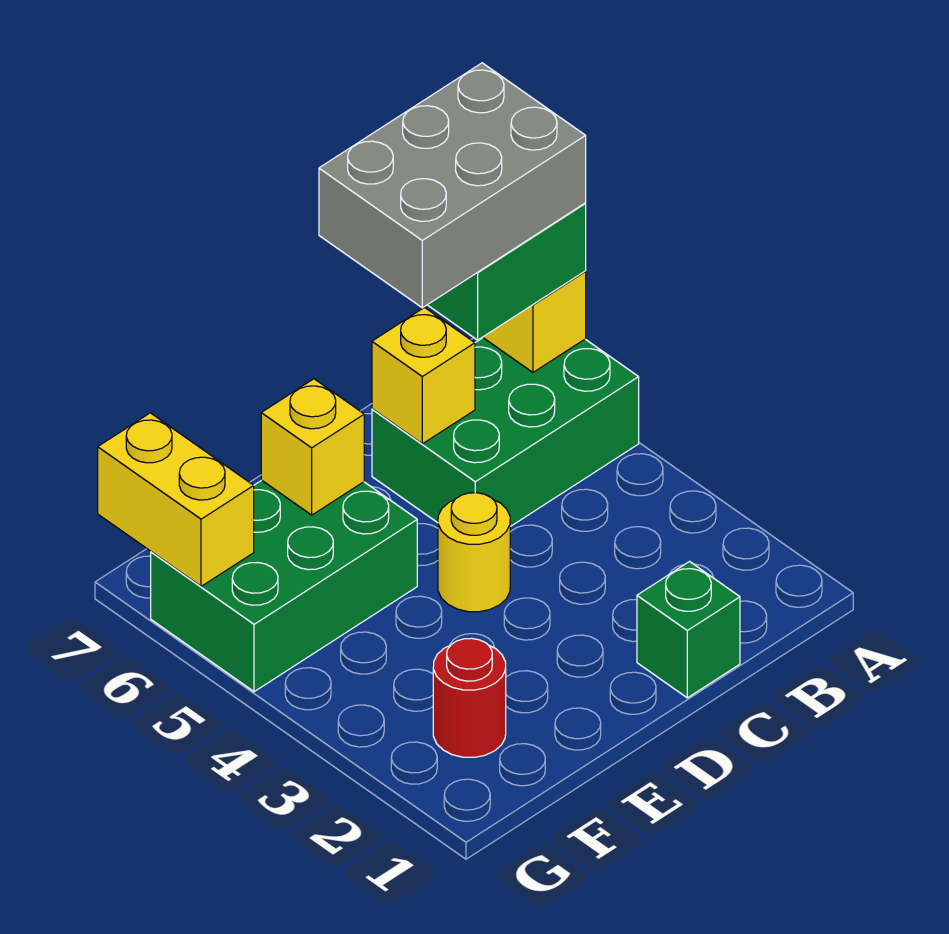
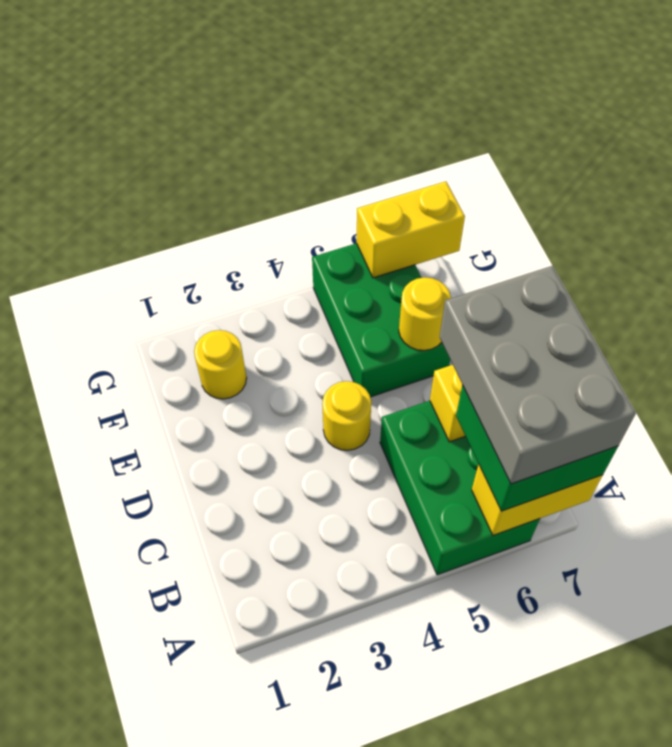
green 1x1 brick [637,562,740,698] -> none
yellow 1x1 brick [261,379,364,515] -> yellow 1x1 round brick [399,277,451,350]
red 1x1 round brick [433,638,506,757] -> yellow 1x1 round brick [194,330,247,399]

